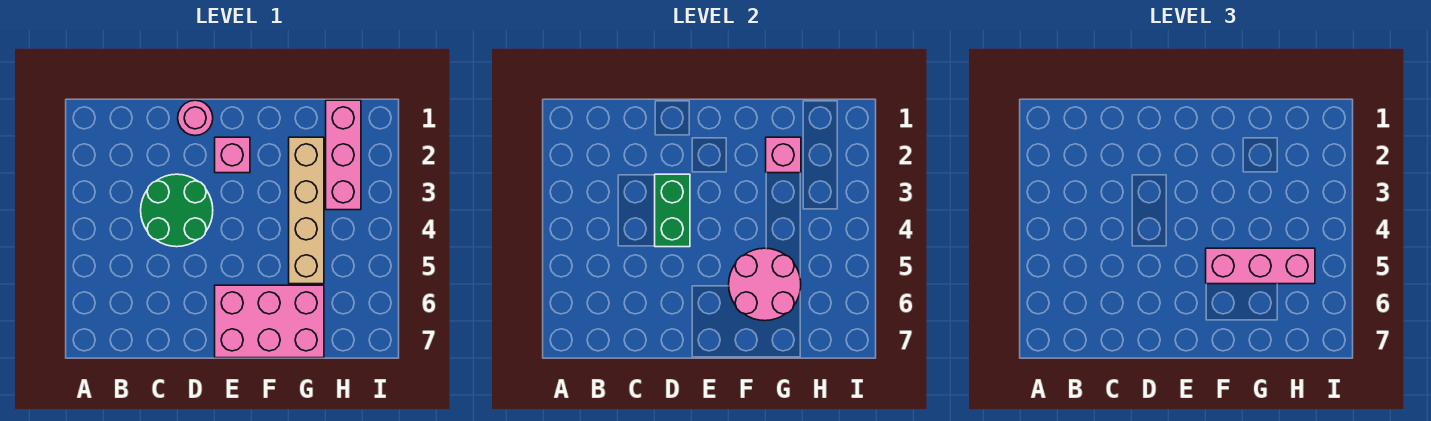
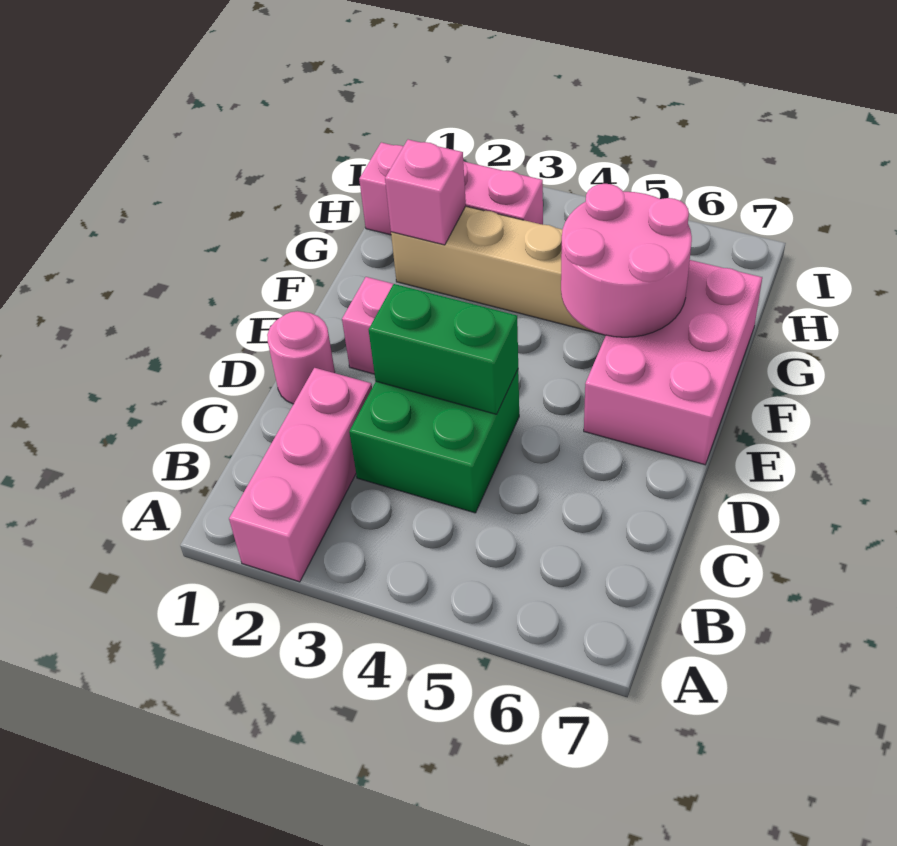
green 2x2 round brick [141,174,213,247] -> green 2x2 brick [349,370,519,513]
pink 1x3 brick [1206,248,1315,284] -> pink 1x3 brick moved to [229,368,372,582]

